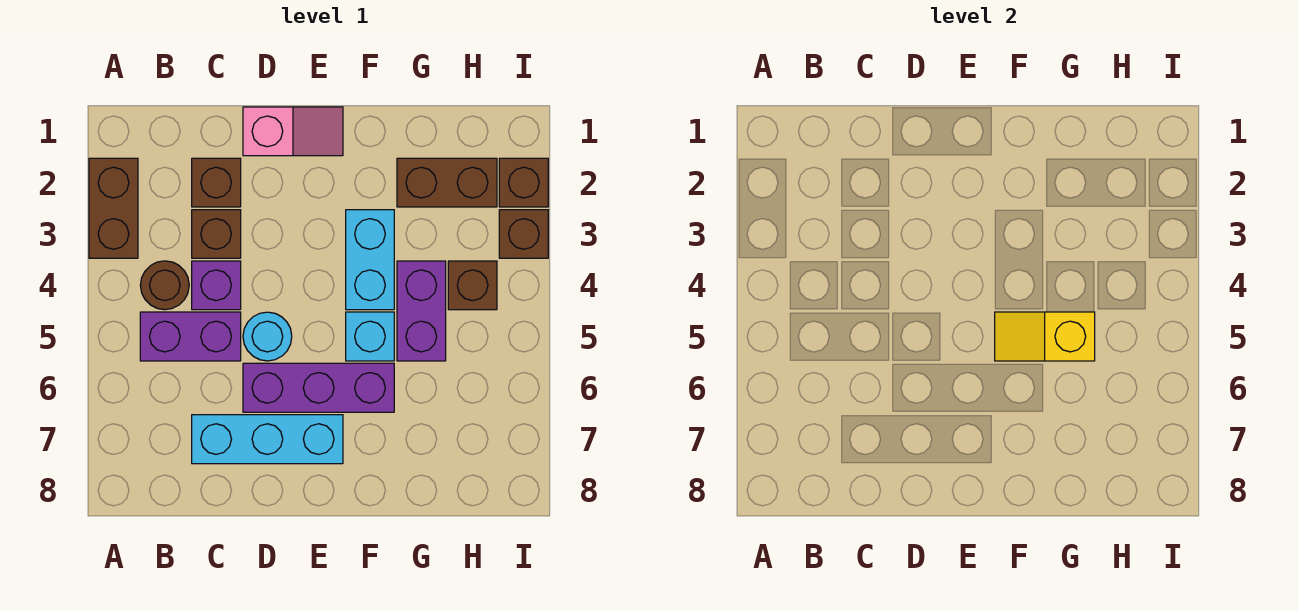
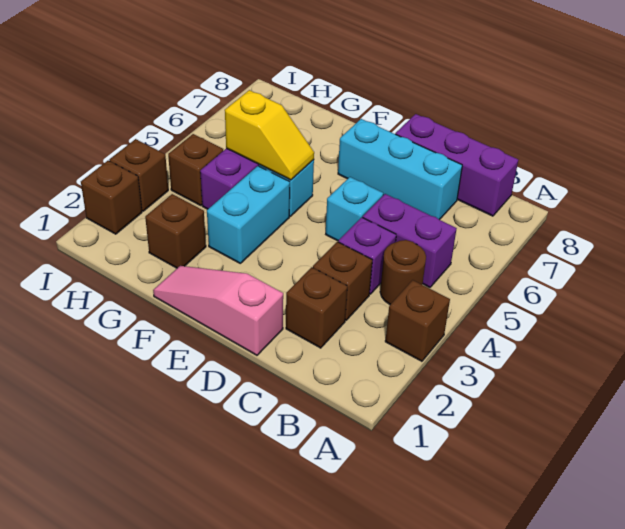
brown 1x2 brick [89,158,138,258] -> brown 1x1 brick [385,280,450,361]
pink 1x2 slope [243,107,343,156] -> pink 1x3 slope [153,266,283,355]
cyan 1x1 round brick [243,312,292,361] -> cyan 1x1 brick [326,177,383,241]
purple 1x3 brick [243,363,394,412] -> purple 1x3 brick moved to [396,114,518,216]
brown 1x2 brick [397,158,497,207] -> brown 1x1 brick [145,194,206,268]

